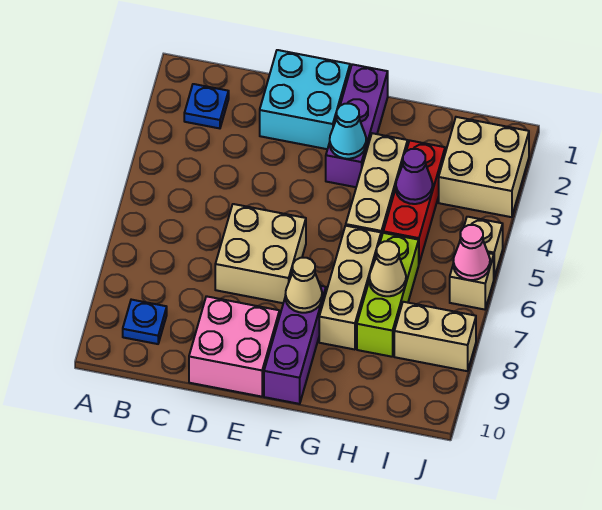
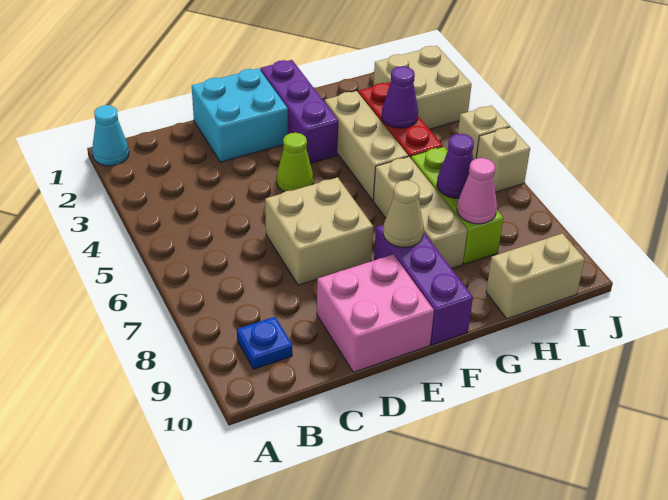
blue 1x1 plate [184,84,229,128] -> none
none -> lime 1x1 cone [277,133,313,192]
cyan 1x1 cone [330,104,366,159] -> cyan 1x1 cone moved to [92,105,129,166]
tan 1x1 cone [369,241,406,296] -> purple 1x1 cone [437,134,474,198]
tan 1x2 brick [394,302,476,371] -> tan 1x2 brick moved to [486,233,585,319]
pink 1x1 cone [453,225,490,280] -> pink 1x1 cone moved to [457,158,497,224]

